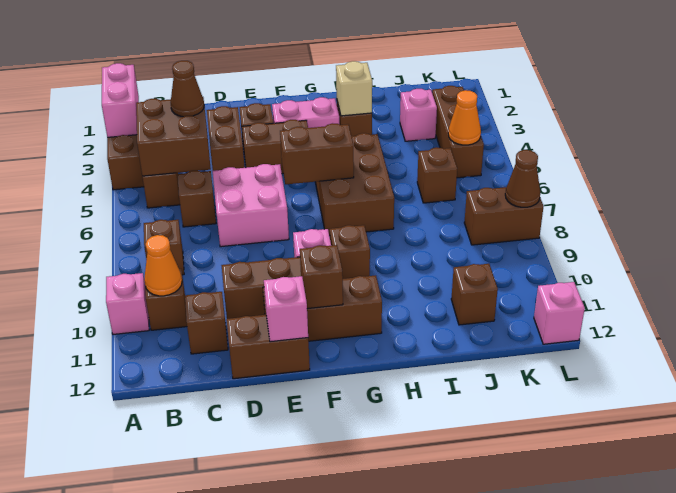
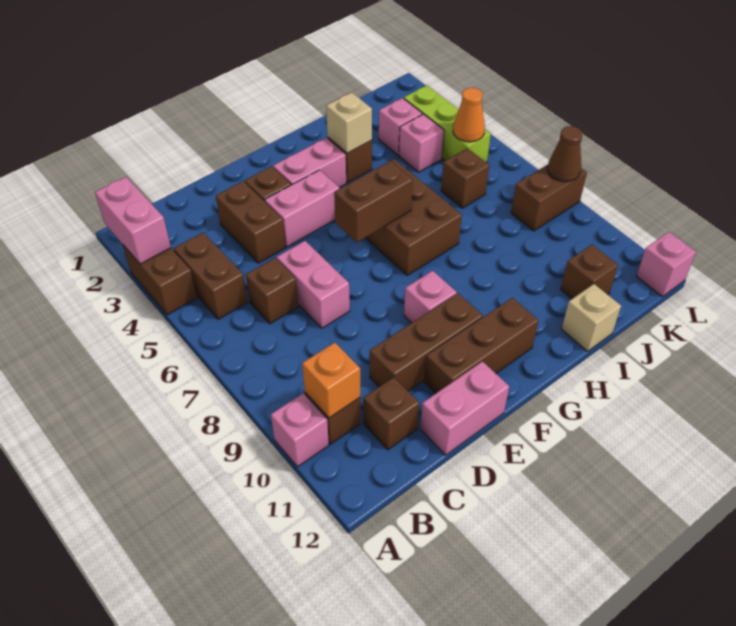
brown 2x2 brick [136,98,211,176] -> none
brown 1x1 brick [144,220,184,275] -> none
orange 1x1 cone [144,235,182,296] -> orange 1x1 brick [302,343,360,418]
brown 1x1 cone [171,61,204,117] -> none
pink 2x2 brick [213,164,289,247] -> pink 1x2 brick [277,241,350,328]
brown 1x2 brick [227,315,310,379] -> pink 1x2 brick [420,361,509,455]
brown 1x2 brick [242,120,308,174] -> pink 1x2 brick [265,170,340,247]
pink 1x1 brick [264,276,308,342] -> pink 1x1 brick moved to [399,114,444,172]
brown 1x1 brick [300,245,343,309] -> none
brown 1x1 brick [330,225,370,279] -> none
none -> tan 1x1 brick [562,284,621,351]
brown 1x3 brick [432,86,484,178] -> lime 1x3 brick [404,85,491,163]

